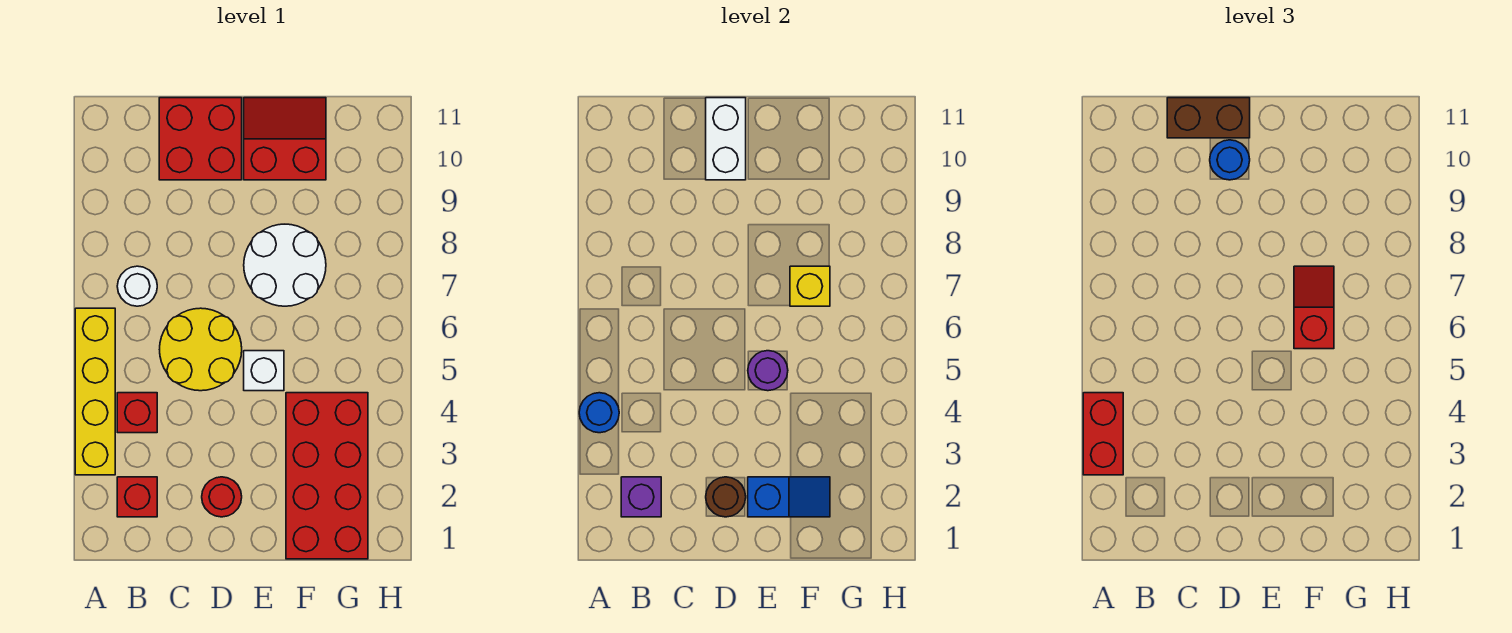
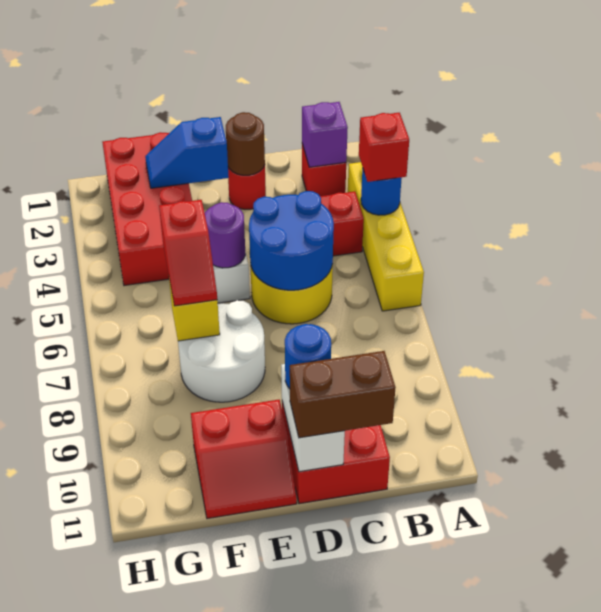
red 1x2 brick [1083,393,1123,475] -> red 1x1 brick [359,113,409,182]
white 1x1 round brick [117,266,157,306] -> none
none -> blue 2x2 round brick [249,191,334,290]

